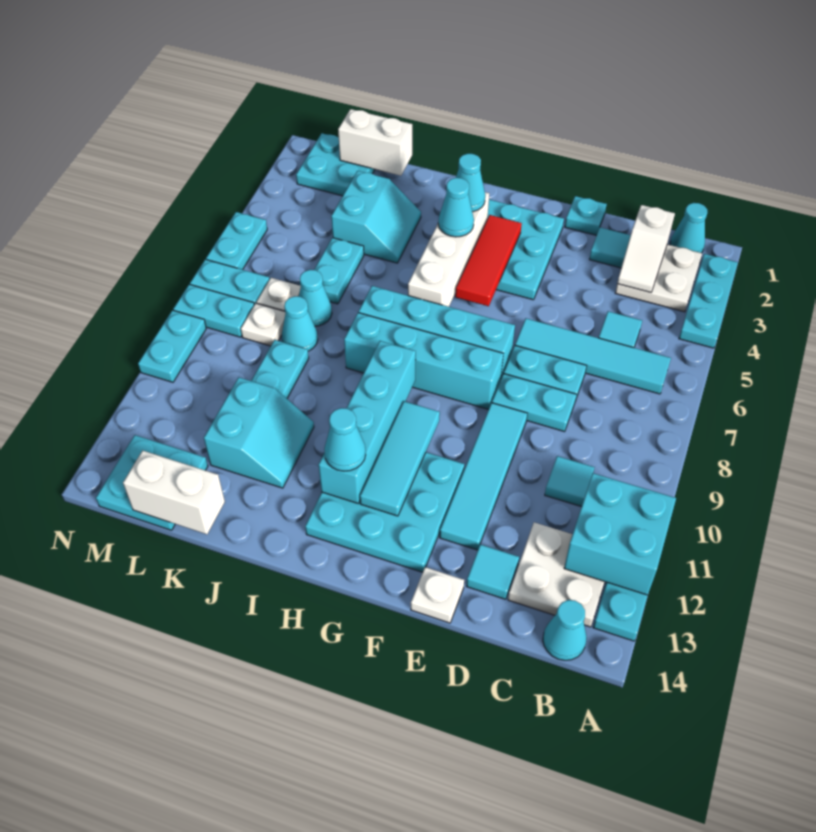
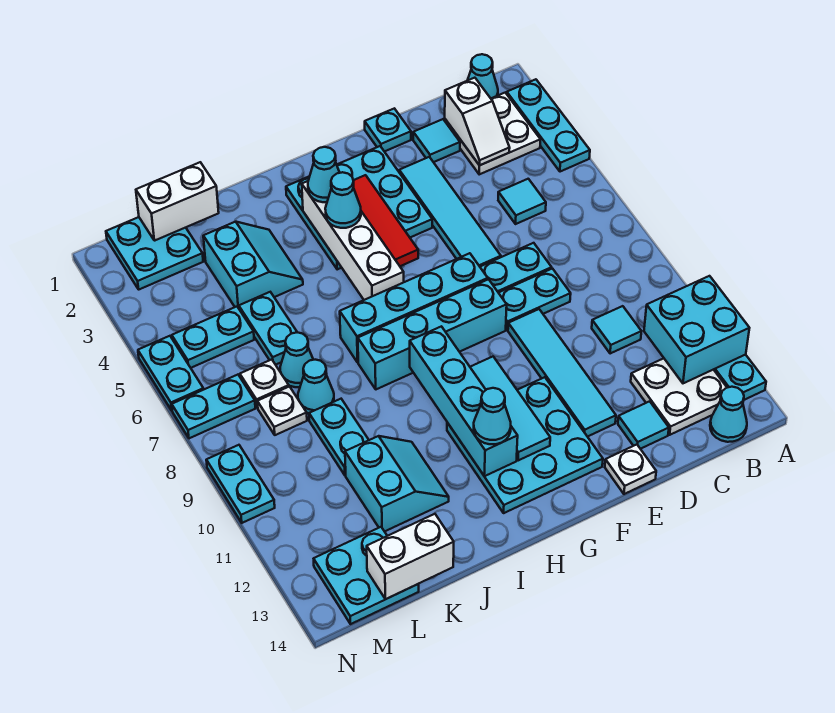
cyan 1x4 tile [515,318,671,394] -> cyan 1x4 tile turned to [399,157,501,266]
cyan 1x2 plate [173,284,254,337] -> cyan 1x2 plate moved to [172,307,254,368]

